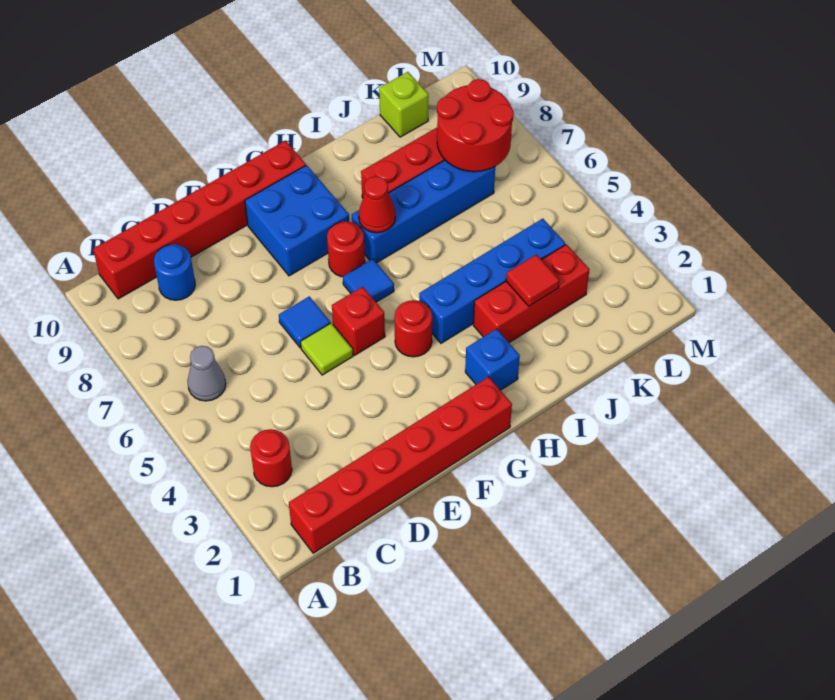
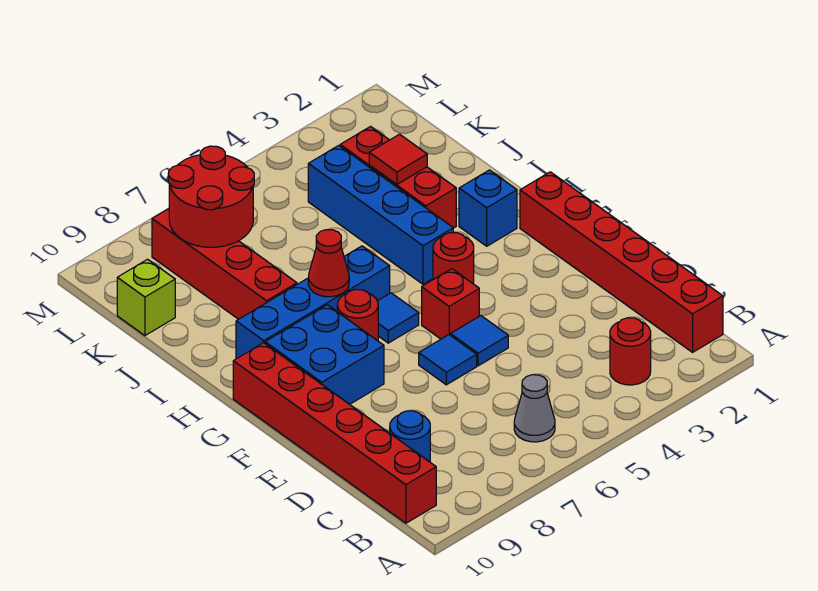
lime 1x1 tile [301,323,353,375] -> blue 1x1 tile [451,316,508,366]
blue 1x4 brick [352,160,495,263] -> blue 1x4 brick turned to [236,246,390,359]

